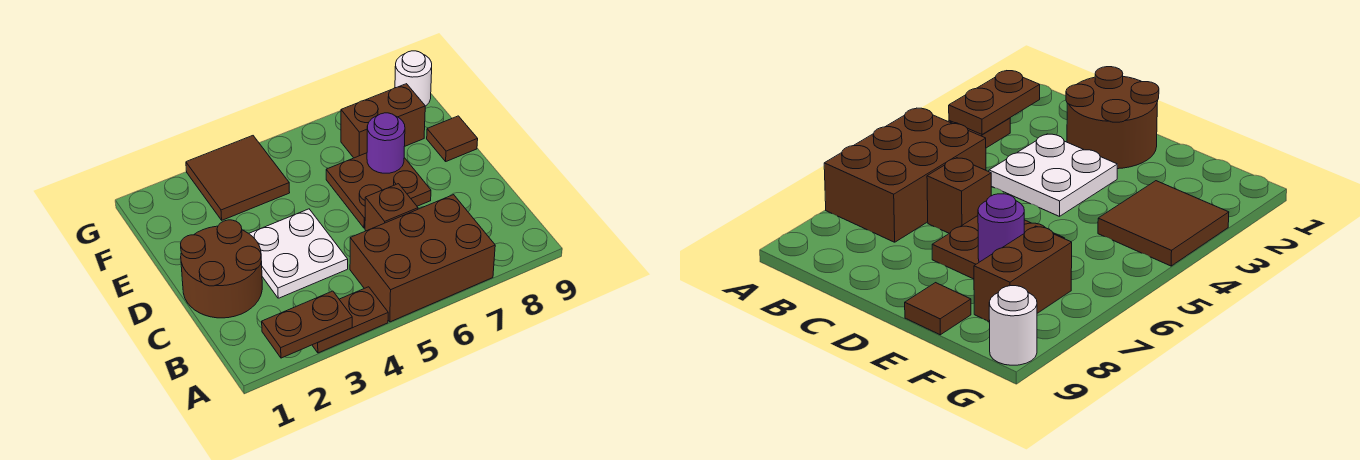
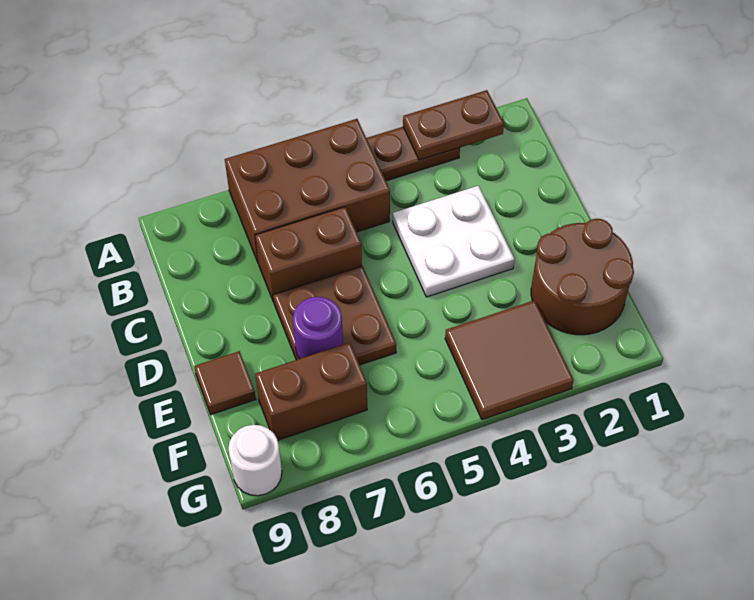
brown 2x2 round brick [181,220,262,318] -> brown 2x2 round brick moved to [531,219,634,335]
brown 1x1 brick [365,184,418,231] -> brown 1x2 brick [255,207,362,302]

